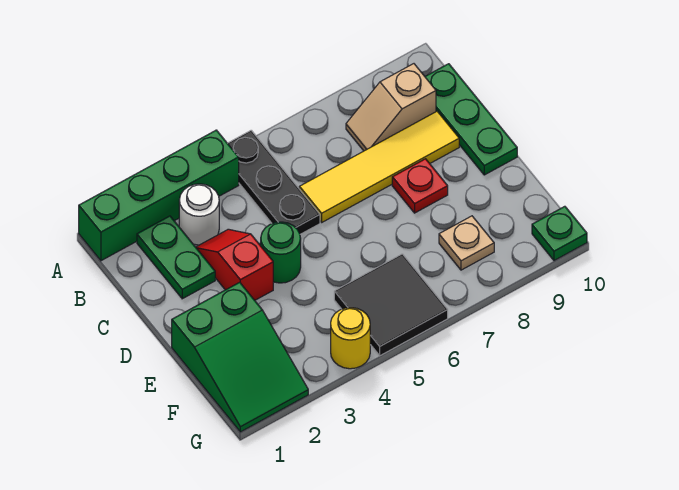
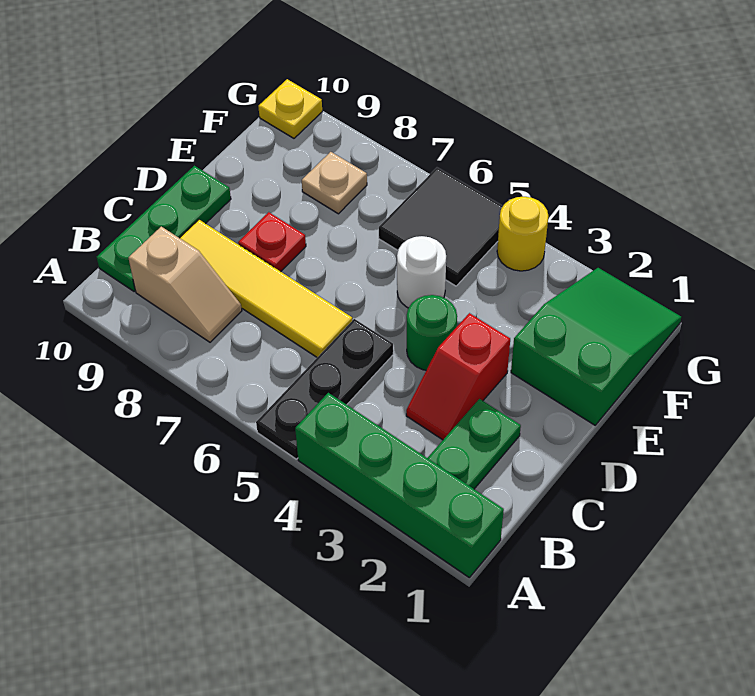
white 1x1 round brick [179,184,219,245] -> white 1x1 round brick moved to [397,236,446,308]
green 1x1 plate [532,206,587,261] -> yellow 1x1 plate [258,79,322,138]

